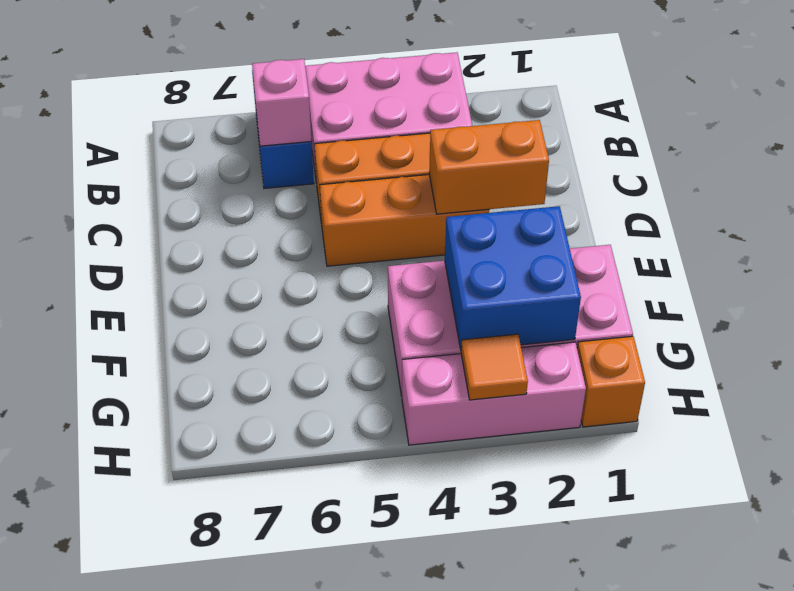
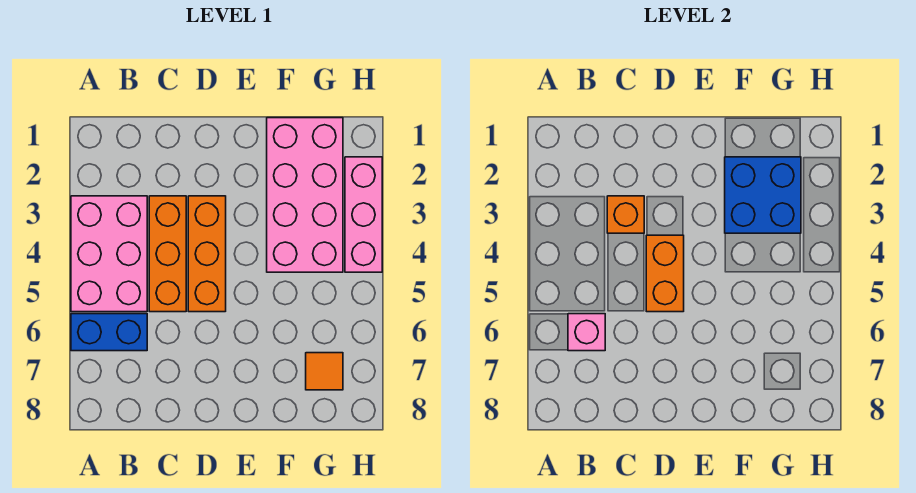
orange 1x2 brick [429,120,549,214] -> orange 1x2 brick moved to [646,235,684,312]
orange 1x1 brick [577,336,645,427] -> orange 1x1 brick moved to [607,196,644,233]
orange 1x1 tile [461,334,528,400] -> orange 1x1 tile moved to [306,353,343,390]

